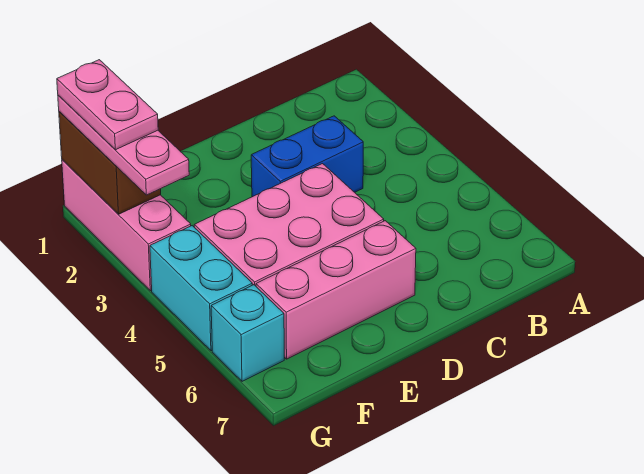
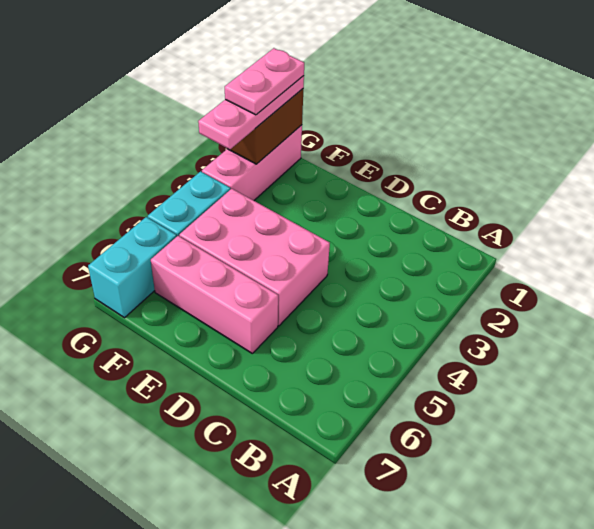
blue 1x2 brick [251,116,363,197] -> none
cyan 1x1 brick [211,285,284,381] -> cyan 1x2 brick [88,217,177,318]

